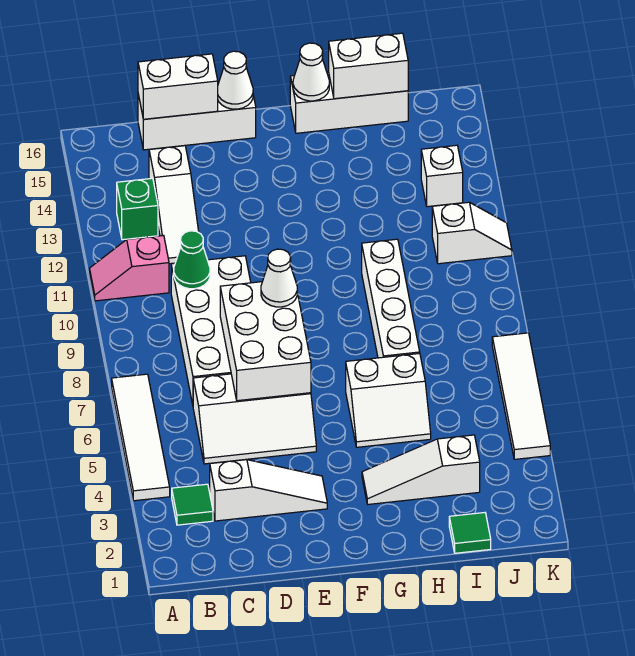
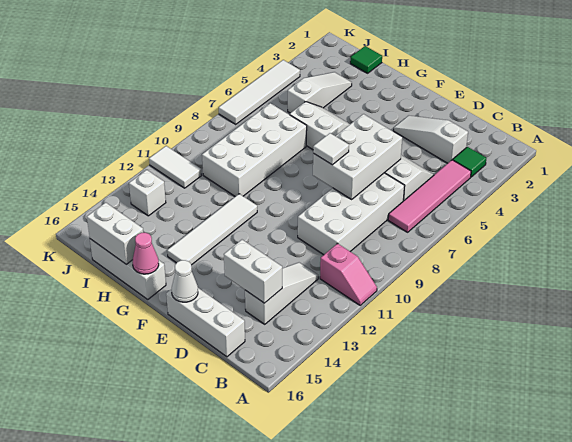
white 1x4 tile [112,374,170,501] -> white 1x4 tile moved to [167,194,257,265]
none -> pink 1x4 tile [388,160,471,232]
green 1x1 brick [117,178,158,240] -> none
green 1x1 cone [174,231,210,289] -> none
white 1x2 brick [138,54,218,119] -> white 1x2 brick moved to [224,240,282,303]
white 1x1 cone [261,249,297,307] -> white 1x1 tile [313,133,349,165]
white 1x3 slope [362,435,480,504] -> white 1x3 slope turned to [288,72,352,113]
white 1x1 cone [293,43,329,101] -> pink 1x1 cone [133,233,159,274]
white 1x4 brick [362,239,420,358] -> white 2x4 brick [202,103,307,197]
white 1x2 slope [432,202,512,264] -> white 1x2 tile [149,146,202,188]

